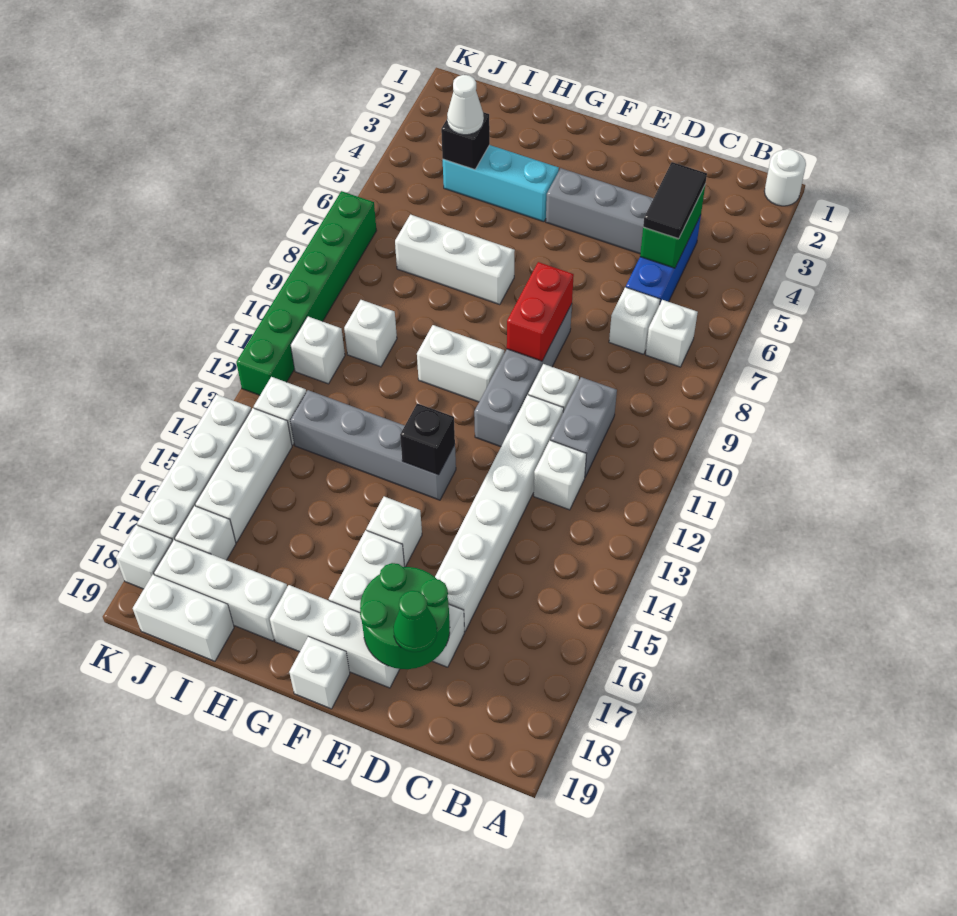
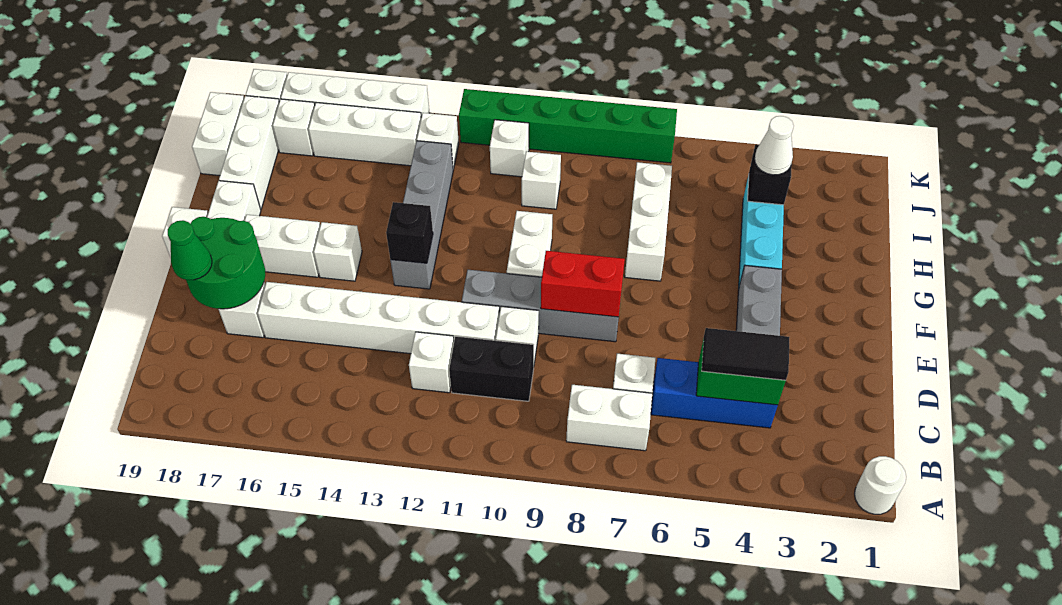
white 1x1 brick [646,300,698,367] -> white 1x2 brick [566,385,652,451]
grey 1x2 brick [550,377,617,477] -> black 1x2 brick [449,336,534,401]

